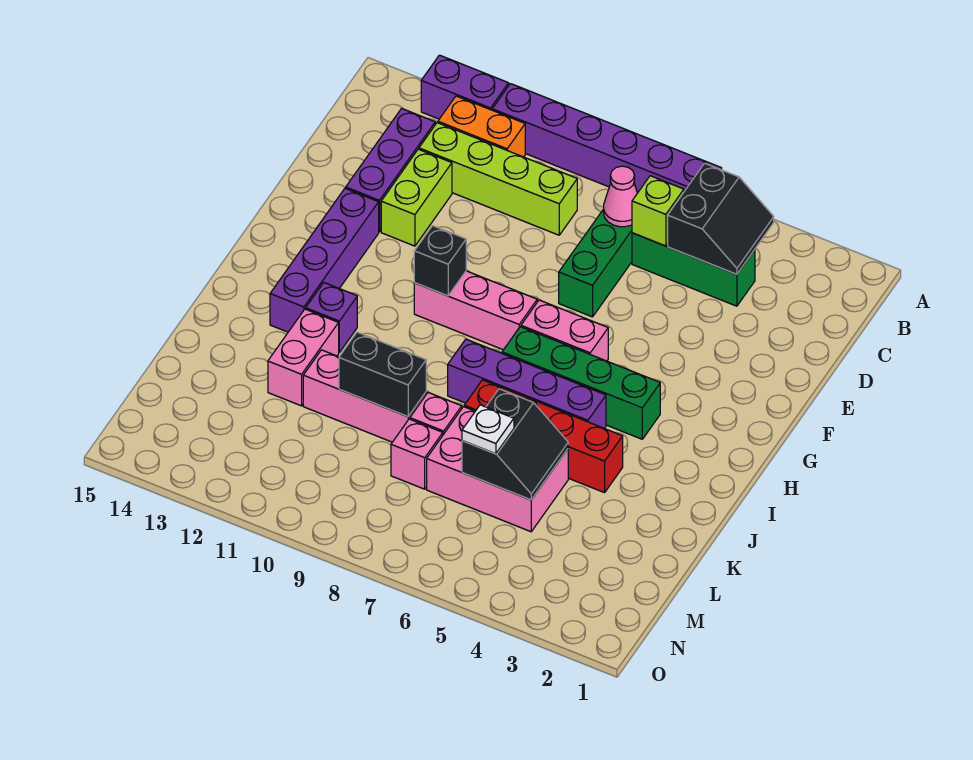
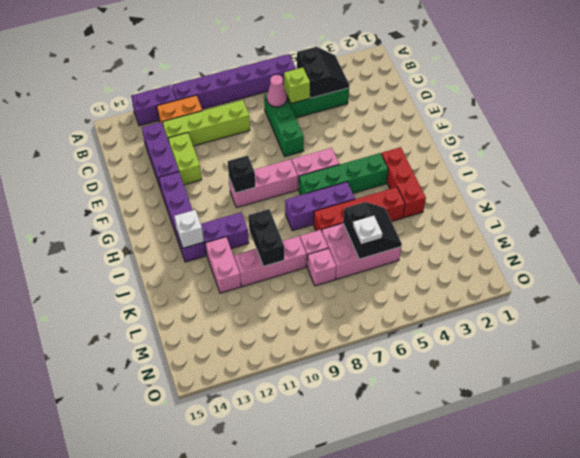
none -> red 1x3 brick [381,147,426,218]
purple 1x4 brick [448,339,606,429] -> purple 1x3 brick [285,182,355,231]
purple 1x1 brick [306,283,357,352] -> purple 1x2 brick [201,212,249,254]
none -> white 1x1 brick [174,210,204,248]
black 1x2 brick [339,332,426,417] -> black 1x2 brick turned to [248,209,284,266]

